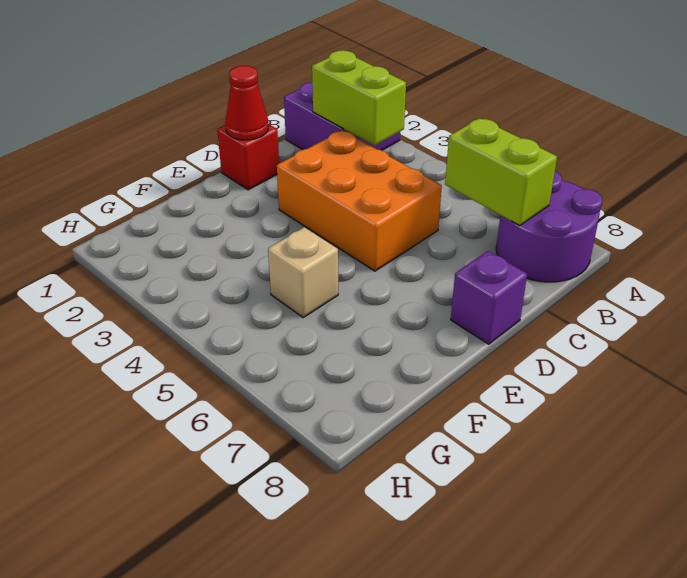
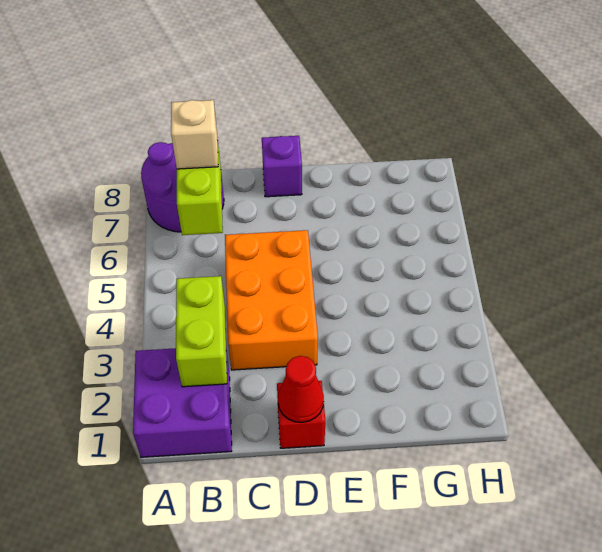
tan 1x1 brick [268,227,338,317] -> tan 1x1 brick moved to [171,100,218,169]

